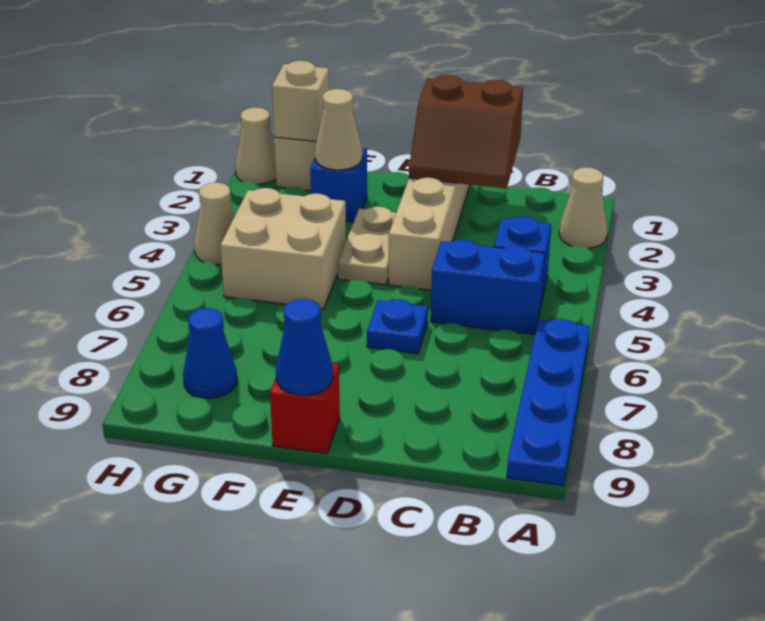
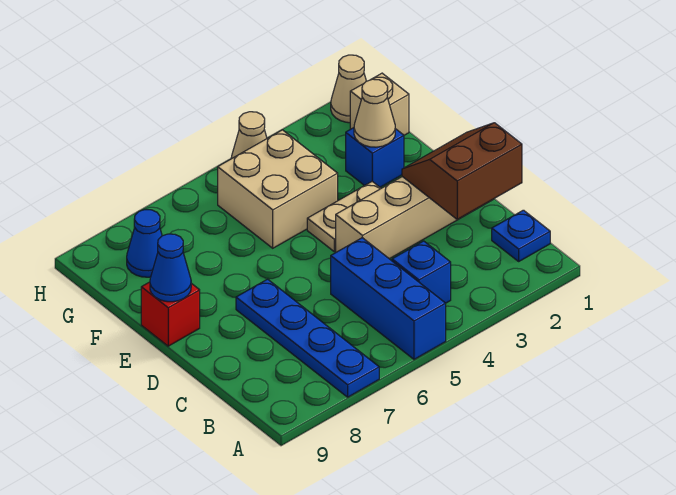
tan 1x1 cone [559,167,607,248] -> none
blue 1x4 plate [507,319,590,486] -> blue 1x4 plate turned to [236,279,379,397]
blue 1x2 brick [431,240,545,335] -> blue 1x3 brick [331,238,446,359]
brown 2x2 slope [409,75,523,189] -> brown 2x2 slope turned to [402,123,522,219]
blue 1x1 plate [367,299,428,354] -> blue 1x1 plate moved to [492,210,550,261]
tan 1x1 brick [272,61,329,142] -> none

